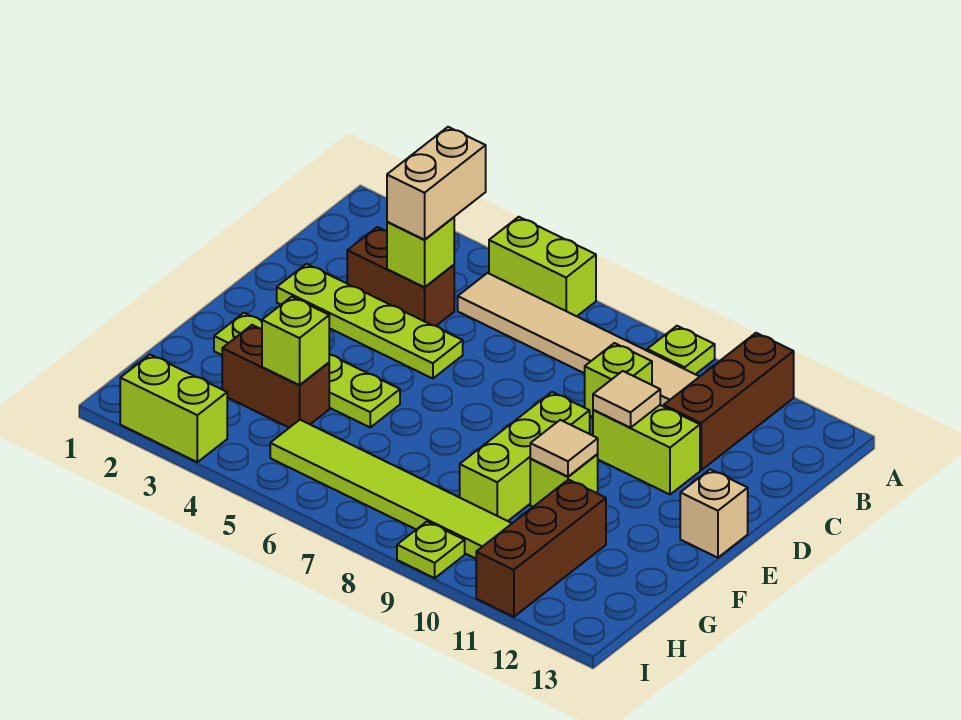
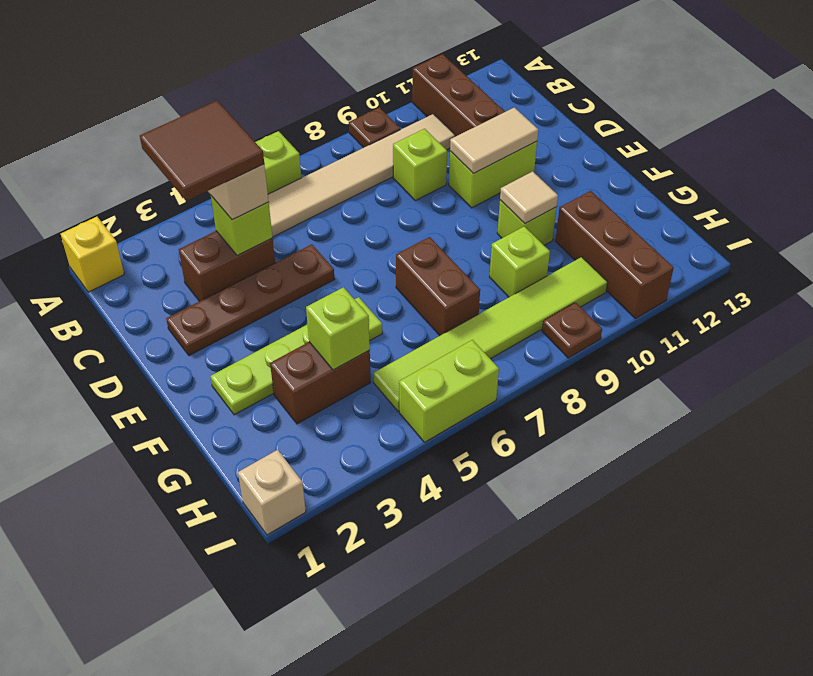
none -> yellow 1x1 brick [61,217,124,292]
lime 1x1 plate [647,326,715,374] -> brown 1x1 plate [349,107,400,148]
none -> brown 2x2 tile [140,101,264,201]
lime 1x4 plate [277,264,463,379] -> brown 1x4 plate [166,244,335,356]
tan 1x1 tile [593,371,660,428] -> tan 1x2 tile [450,107,538,174]
lime 1x3 brick [460,392,590,521] -> lime 1x1 brick [490,226,550,297]
tan 1x1 brick [680,469,748,558] -> tan 1x1 brick moved to [238,450,306,535]
none -> brown 1x2 brick [396,237,480,335]
lime 1x2 brick [120,355,227,462] -> lime 1x2 brick moved to [399,340,499,442]
lime 1x1 plate [397,522,465,578] -> brown 1x1 plate [542,302,602,358]

